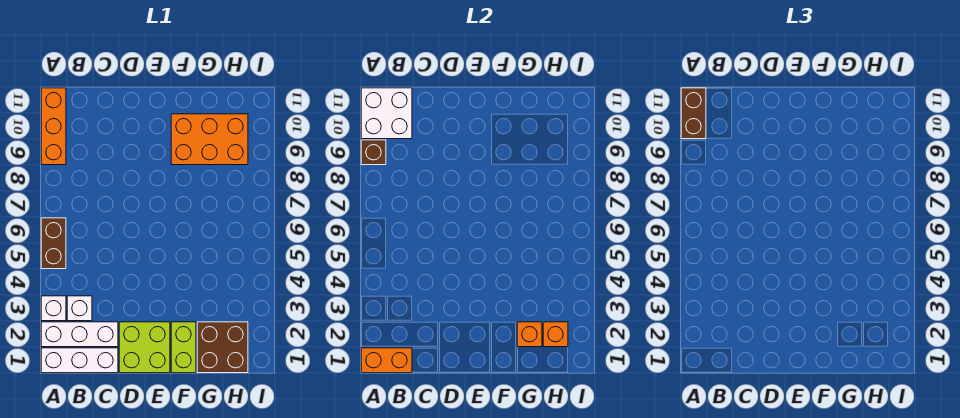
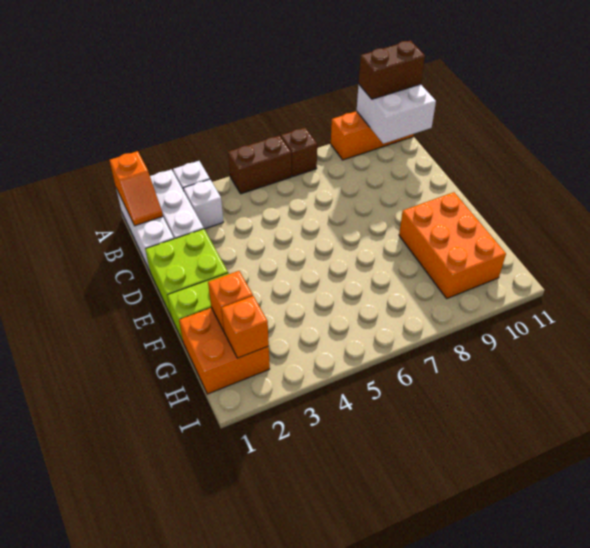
orange 1x2 brick [361,348,412,373] -> orange 1x2 slope [109,151,163,226]
brown 1x1 brick [361,140,386,165] -> brown 1x1 brick moved to [281,128,317,176]
brown 2x2 brick [197,322,248,373] -> orange 2x2 brick [179,308,270,394]

